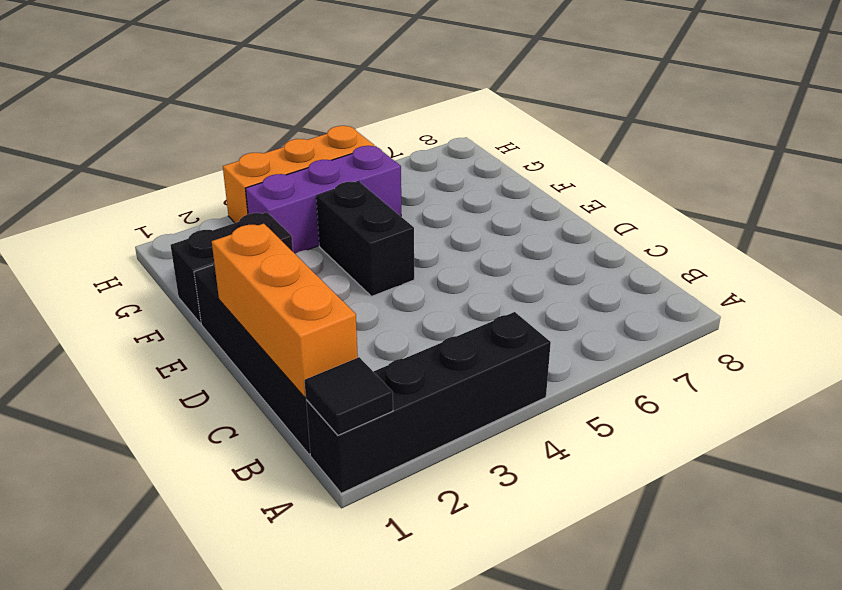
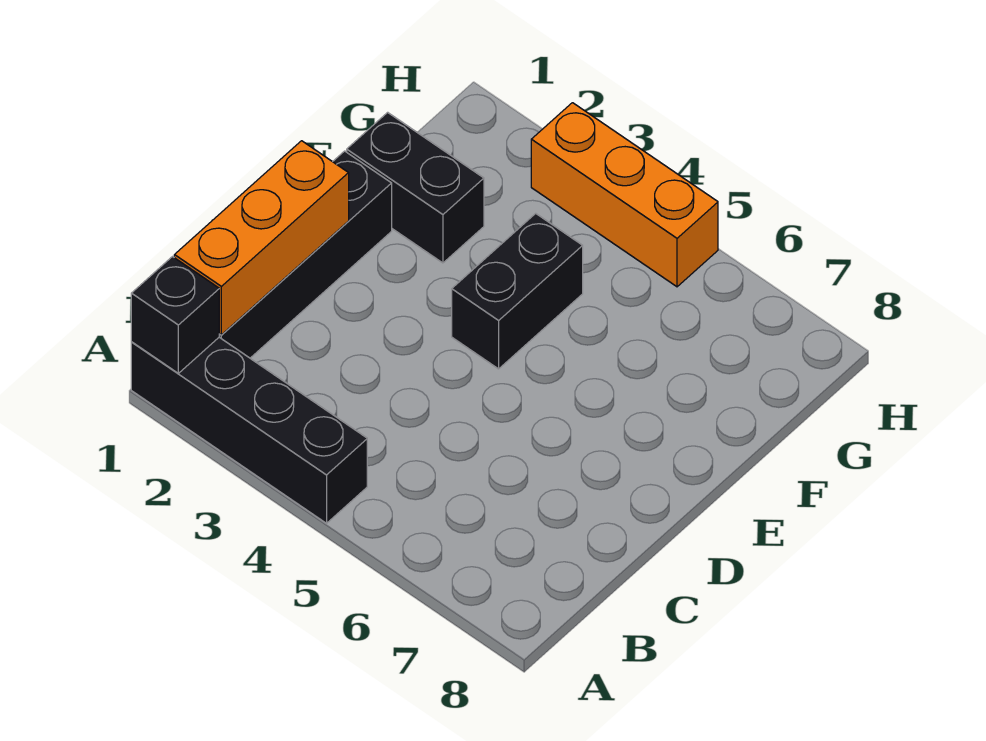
black 1x1 tile [305,357,393,435] -> black 1x1 brick [131,257,219,373]
purple 1x3 brick [245,146,401,253] -> none

